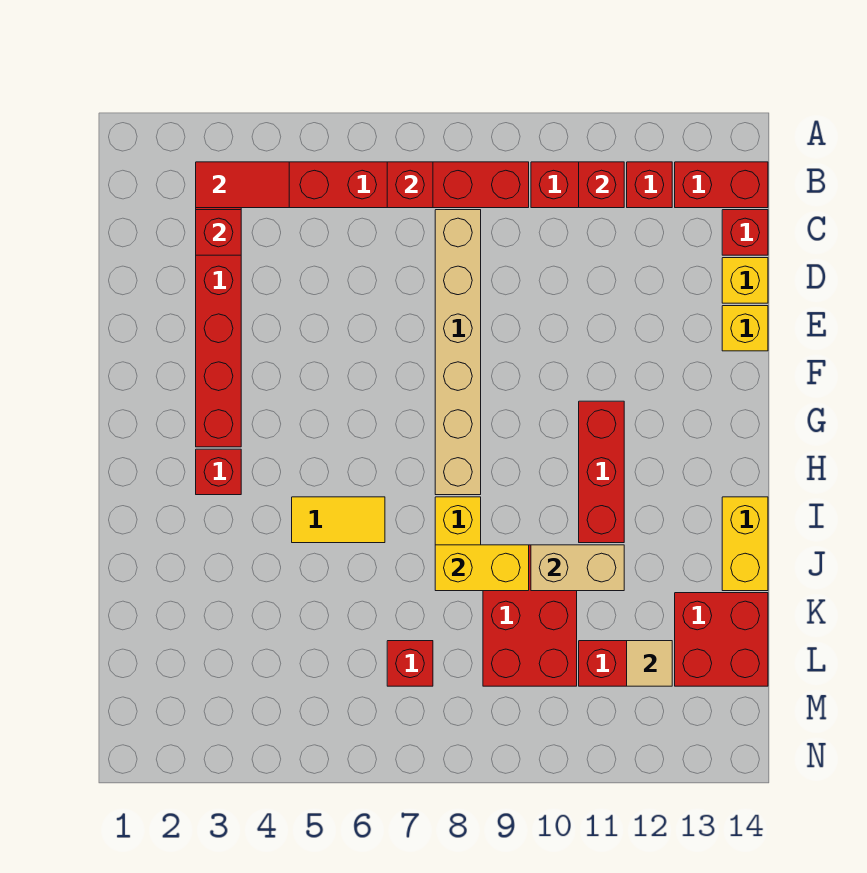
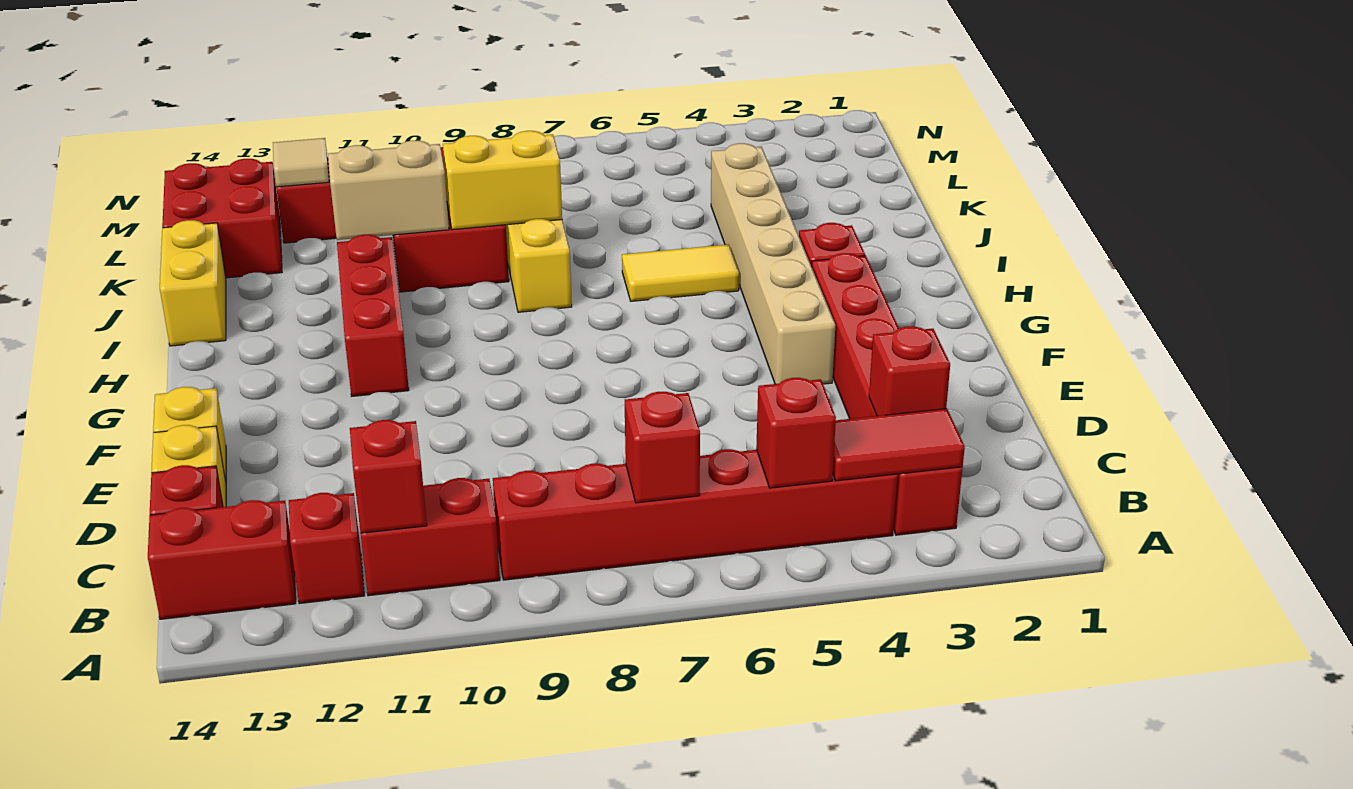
tan 1x6 brick [435,210,481,495] -> tan 1x6 brick moved to [711,143,835,384]
red 1x1 brick [387,641,433,686] -> red 1x1 brick moved to [756,378,836,488]

